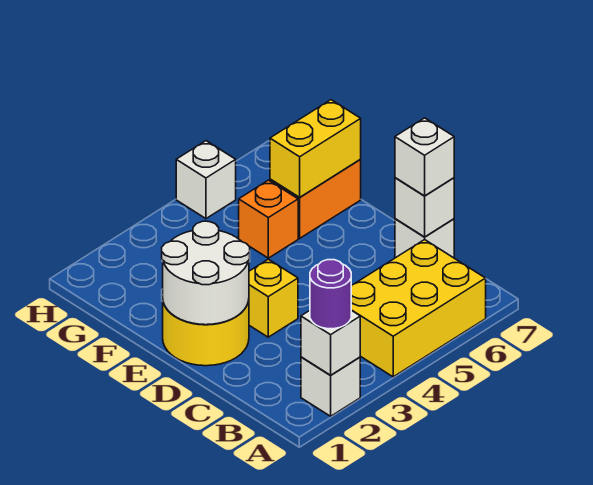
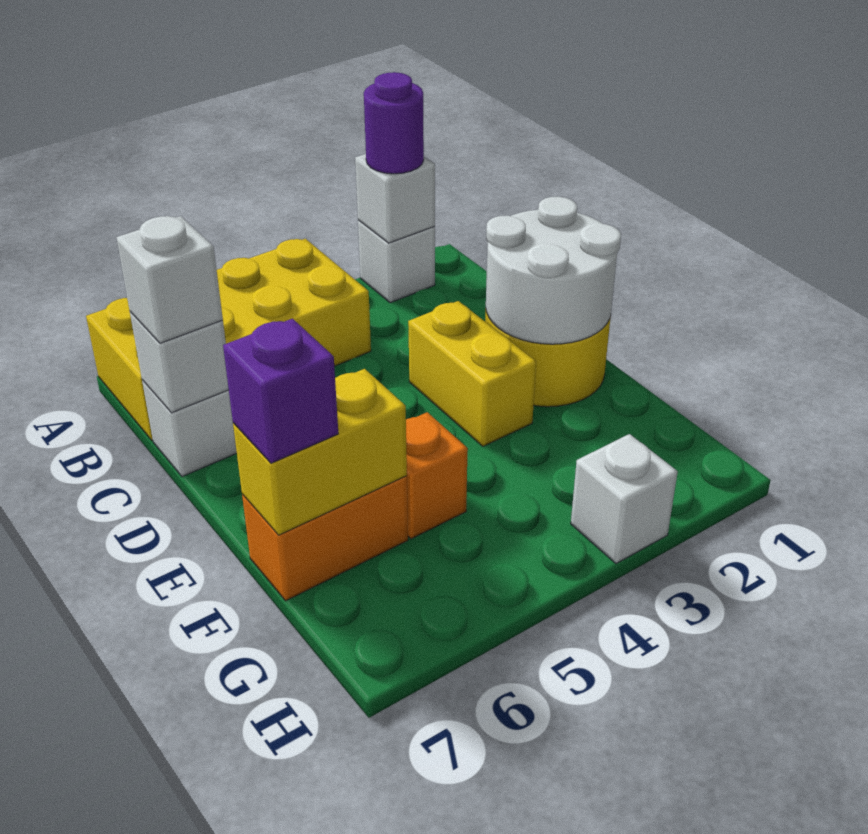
yellow 2x3 brick [351,240,486,377] -> yellow 2x4 brick [86,239,371,440]
yellow 1x1 brick [249,259,298,337] -> yellow 1x2 brick [408,301,536,446]
none -> purple 1x1 brick [223,319,338,463]
white 1x1 brick [176,141,236,219] -> white 1x1 brick moved to [571,434,678,564]

